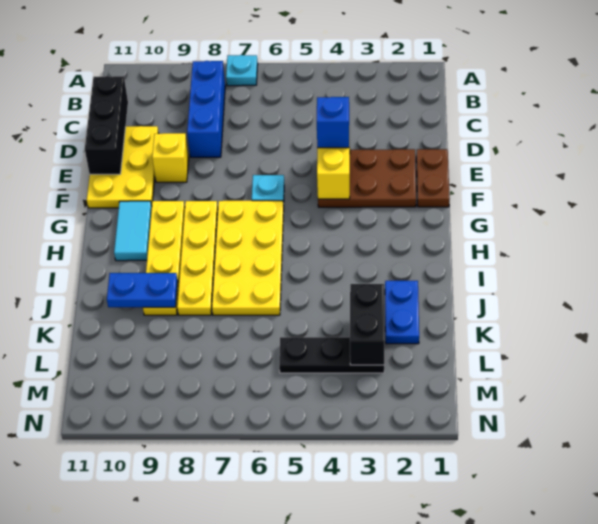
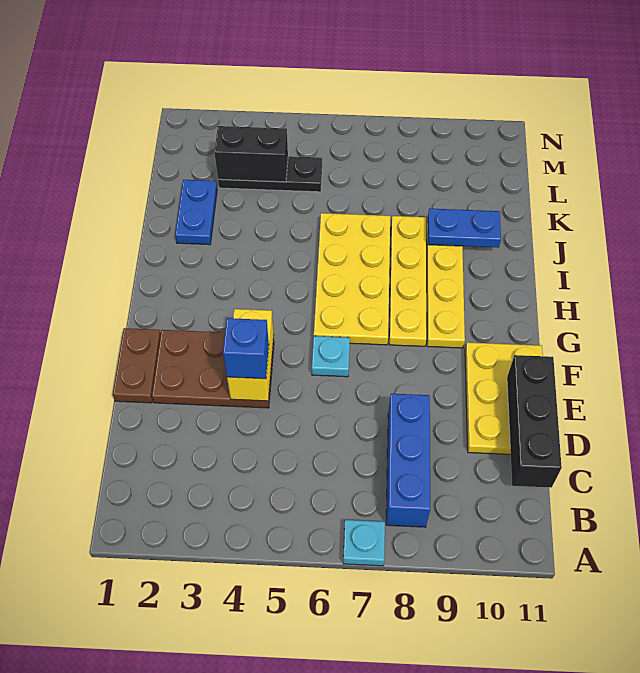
yellow 1x1 brick [152,133,189,182] -> none
cyan 1x2 tile [114,201,152,261] -> none
black 1x2 brick [350,284,384,365] -> black 1x2 brick turned to [214,126,288,182]

